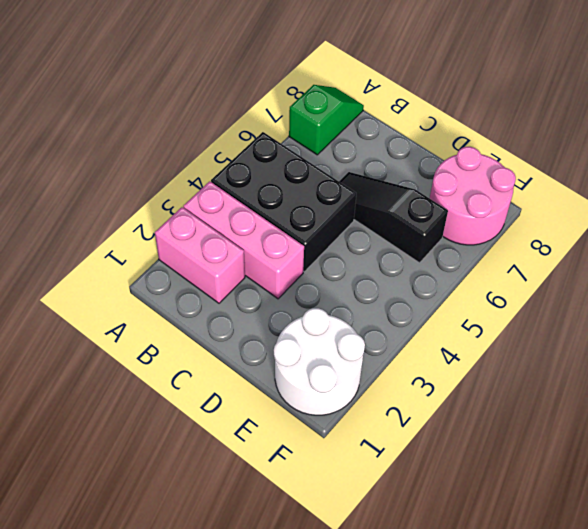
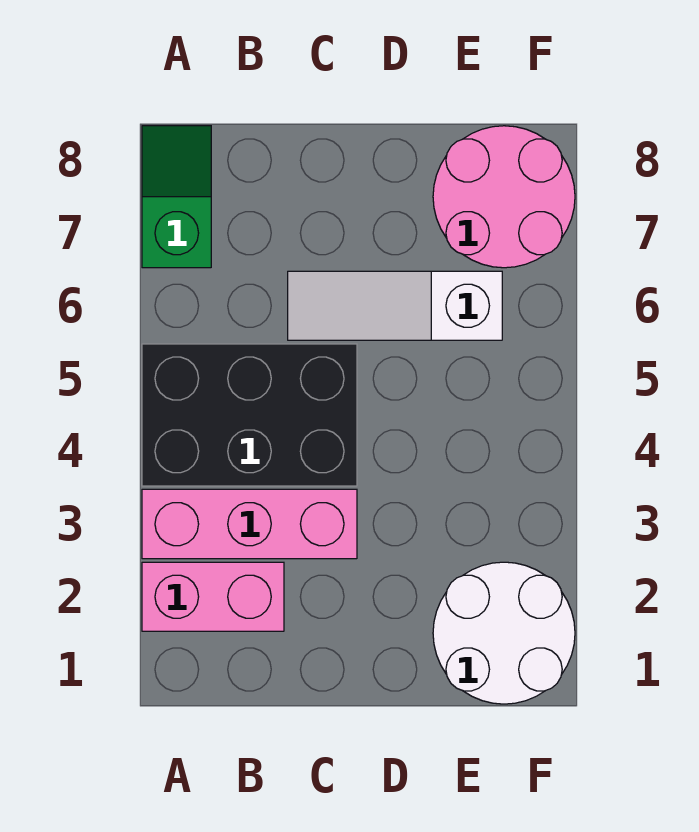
black 1x3 slope [339,172,448,263] -> white 1x3 slope [288,271,502,340]

